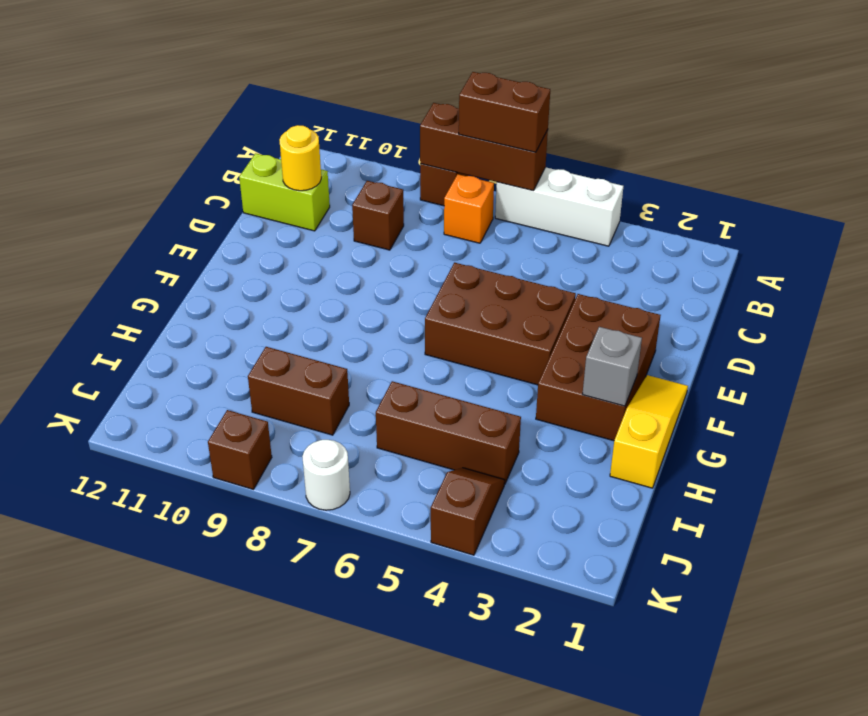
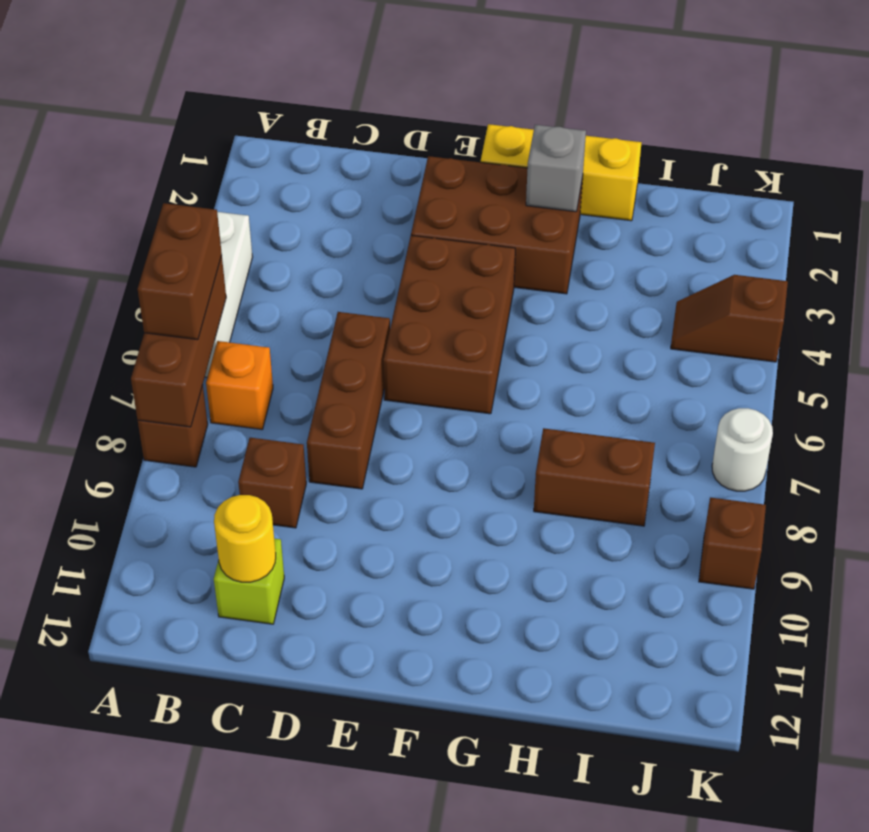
lime 1x2 brick [239,153,330,231] -> lime 1x1 brick [214,539,284,624]
yellow 1x3 slope [610,375,688,488] -> yellow 1x3 brick [481,124,642,221]
brown 1x3 brick [376,381,521,484] -> brown 1x3 brick moved to [307,312,390,489]
brown 1x2 brick [248,347,349,435] -> brown 1x2 brick turned to [534,428,655,526]

